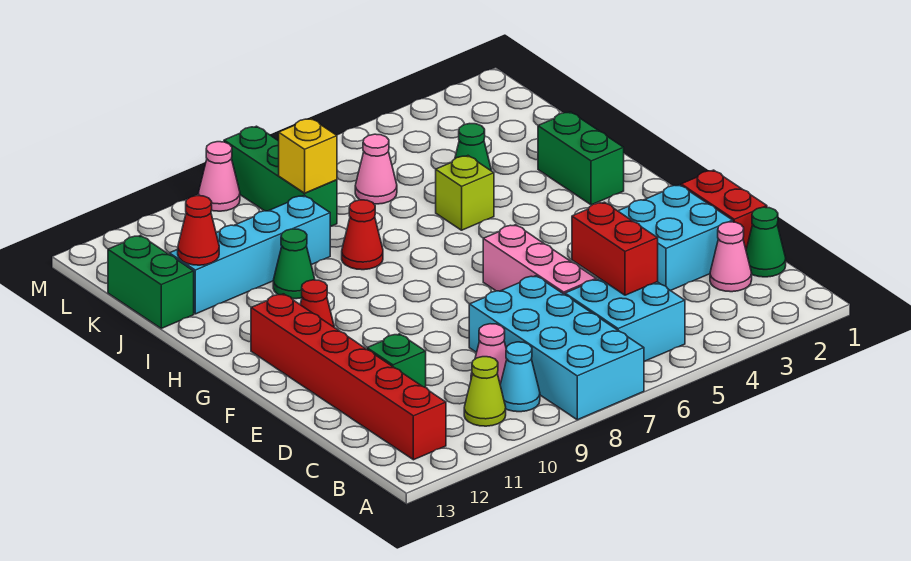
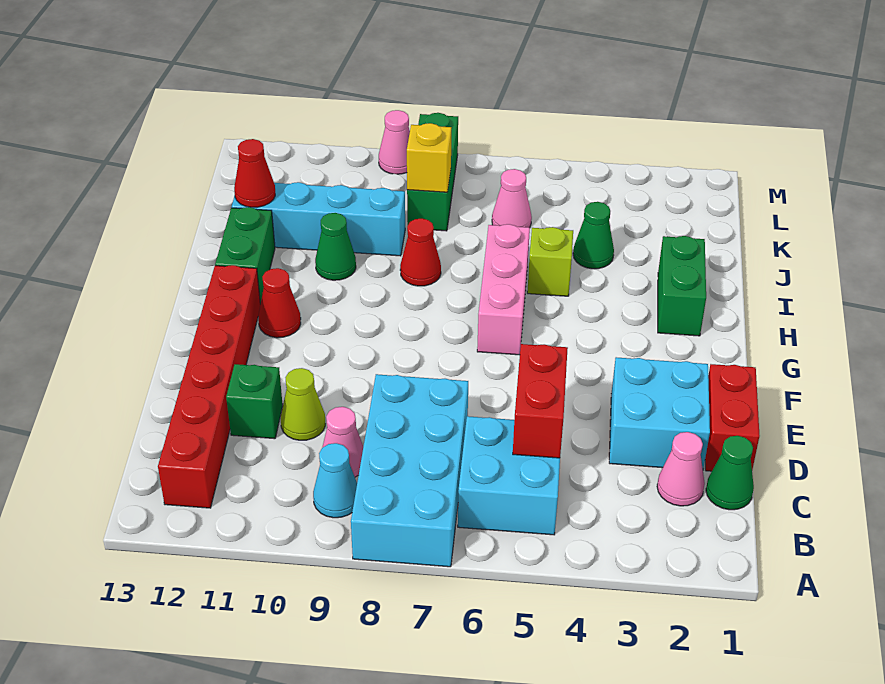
lime 1x1 cone [464,357,506,426] -> lime 1x1 cone moved to [281,368,325,440]
pink 1x3 brick [483,225,596,295] -> pink 1x3 brick moved to [477,224,530,355]
green 1x2 brick [108,236,194,328] -> green 1x2 brick moved to [215,207,275,304]

